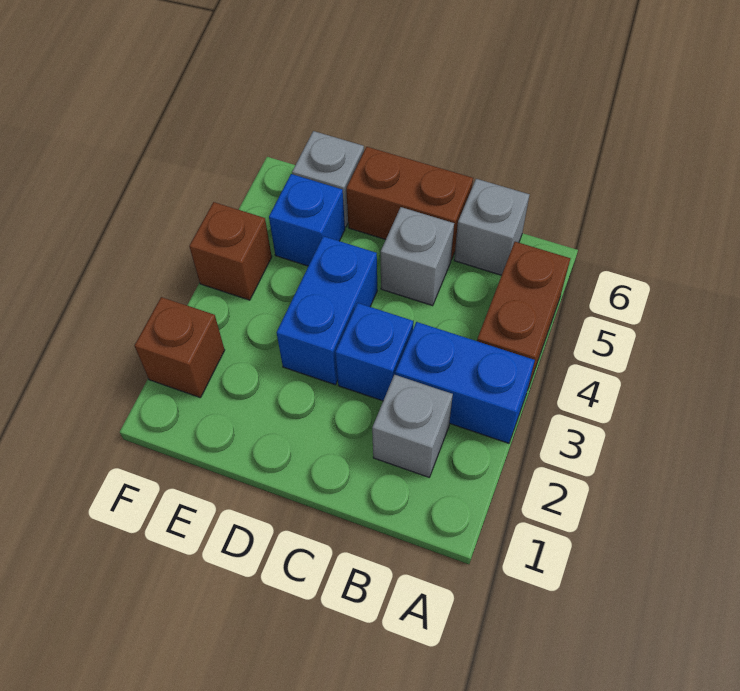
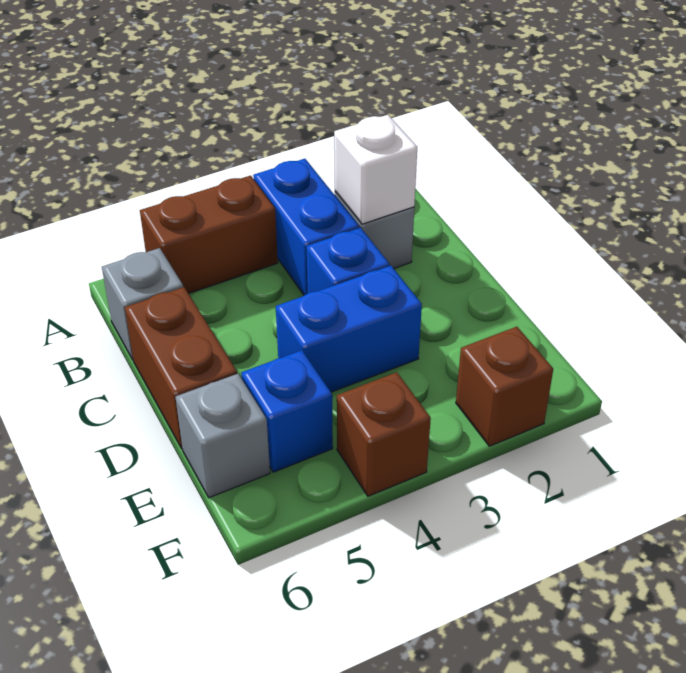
none -> white 1x1 brick [334,115,417,224]
grey 1x1 brick [381,207,454,306] -> none

